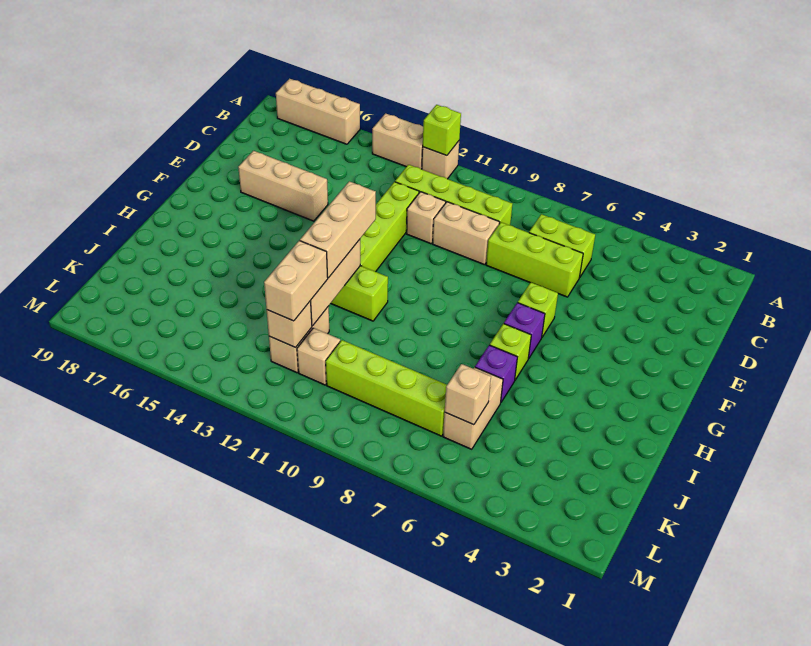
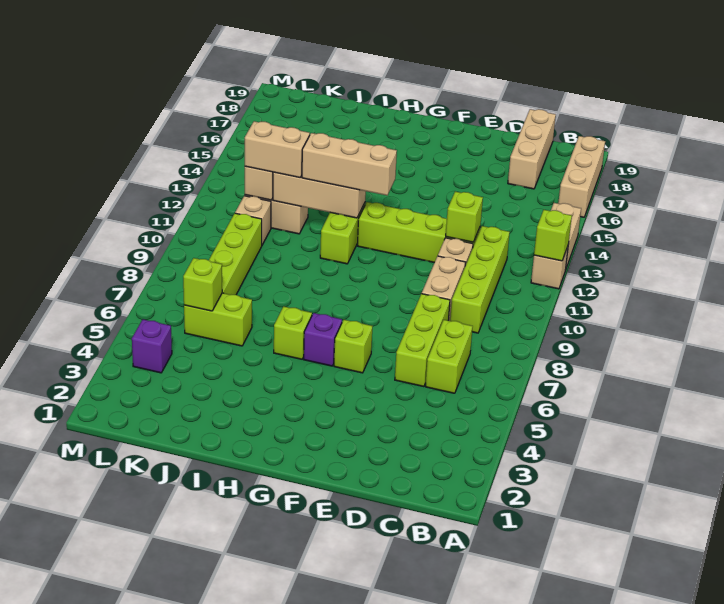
none -> lime 1x1 brick [446,192,483,242]
tan 1x3 brick [238,151,328,221] -> tan 1x3 brick moved to [508,109,556,189]
purple 1x1 brick [475,345,517,402] -> purple 1x1 brick moved to [132,319,172,373]
tan 1x2 brick [443,367,503,449] -> lime 1x2 brick [184,293,252,346]
tan 1x1 brick [445,364,491,425] -> lime 1x1 brick [183,258,222,311]

